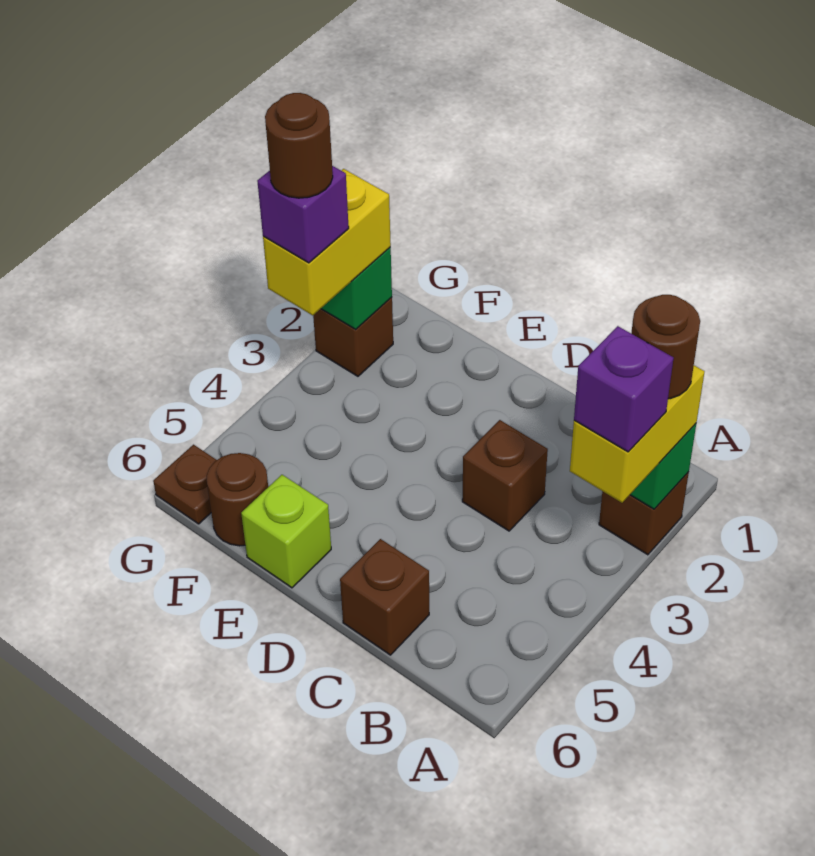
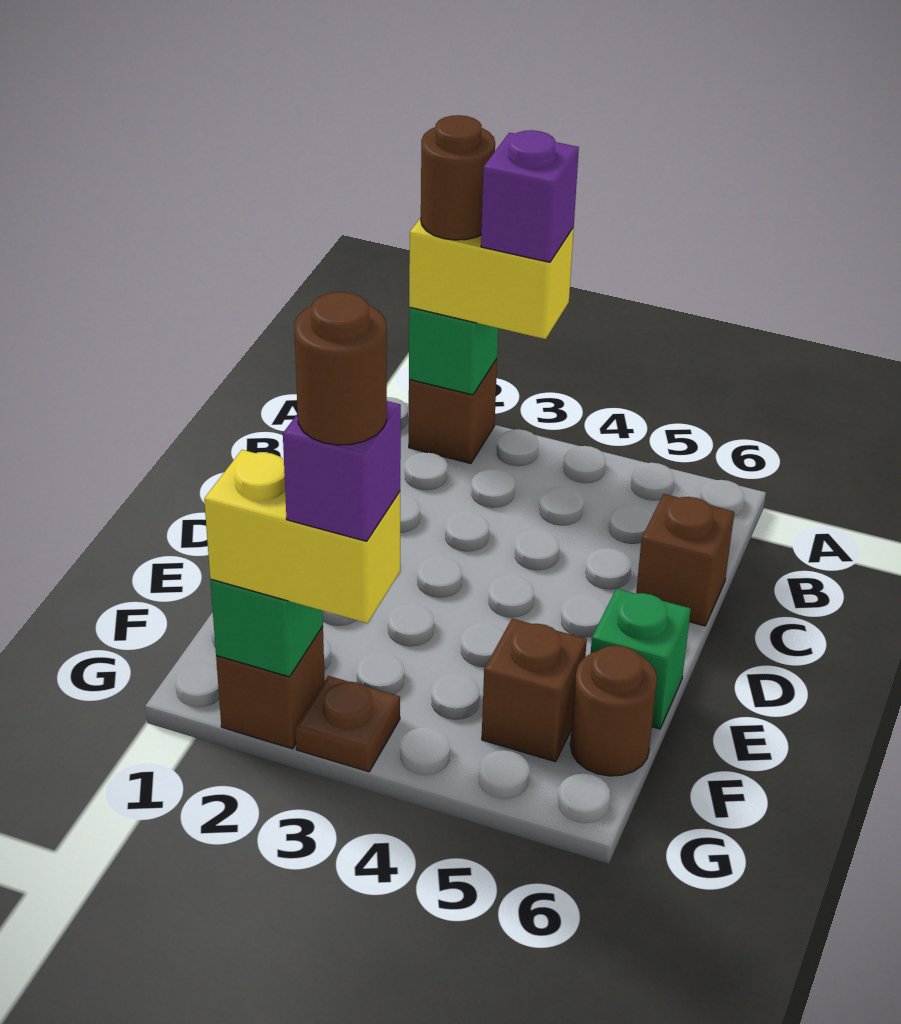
brown 1x1 brick [462,420,548,531] -> brown 1x1 brick moved to [482,619,587,762]
lime 1x1 brick [241,475,331,588] -> green 1x1 brick [591,589,691,729]
brown 1x1 plate [153,445,216,524] -> brown 1x1 plate moved to [296,676,400,772]

